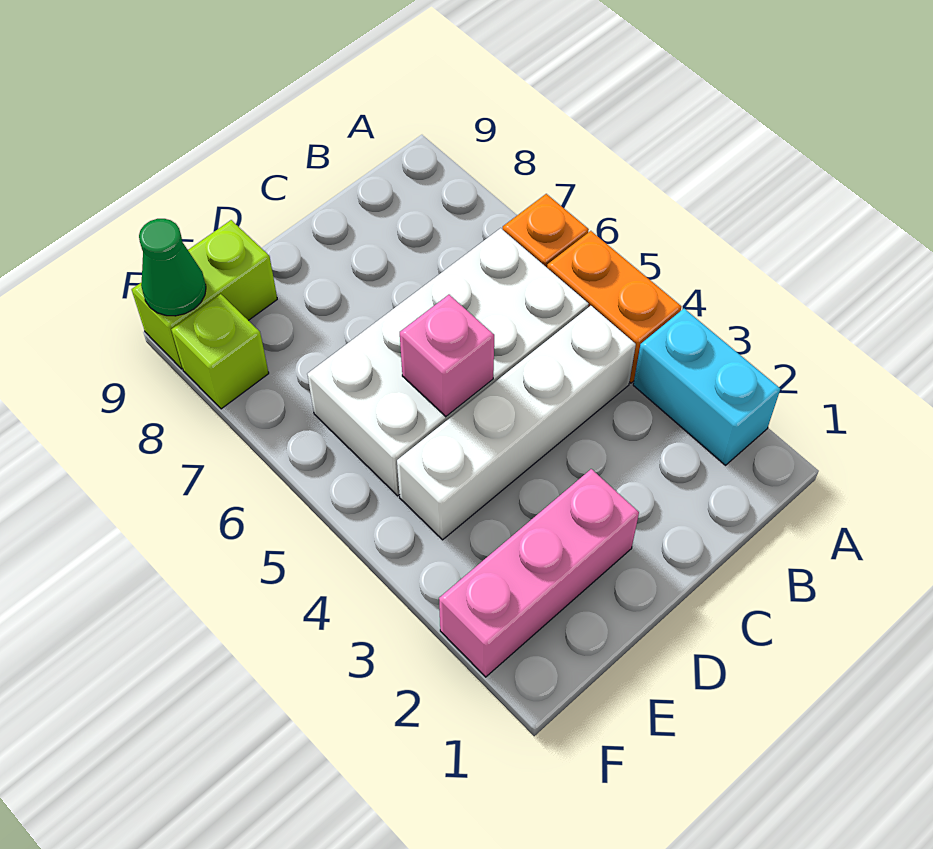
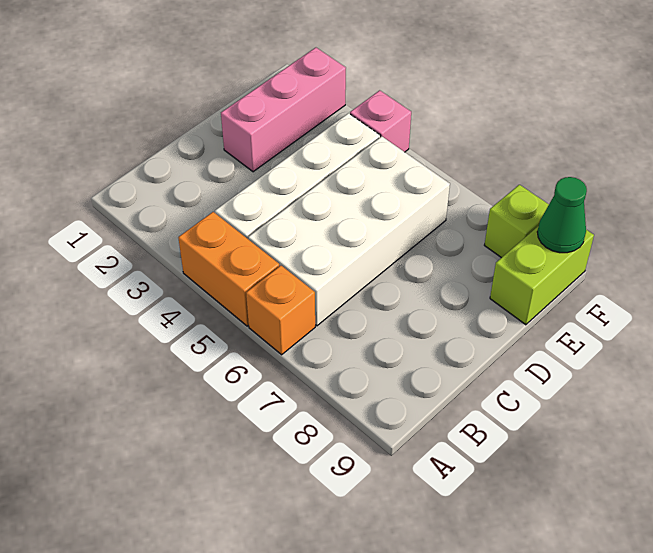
cyan 1x2 brick [633,309,780,465] -> none
pink 1x1 brick [400,295,494,417] -> pink 1x1 brick moved to [350,90,411,152]

